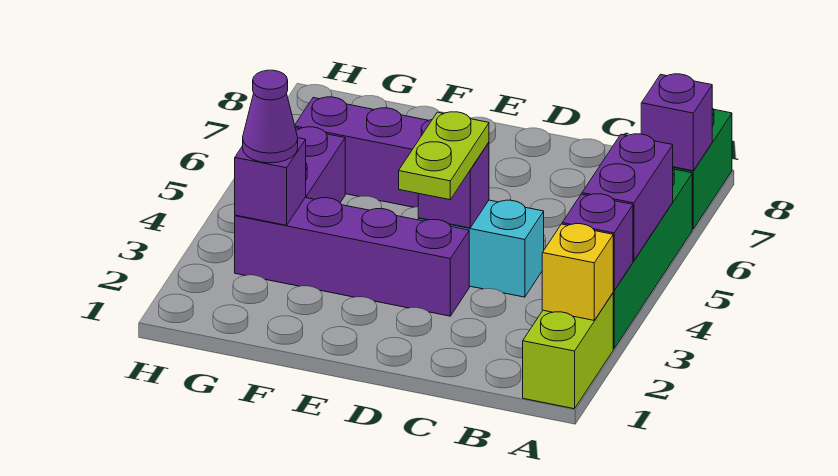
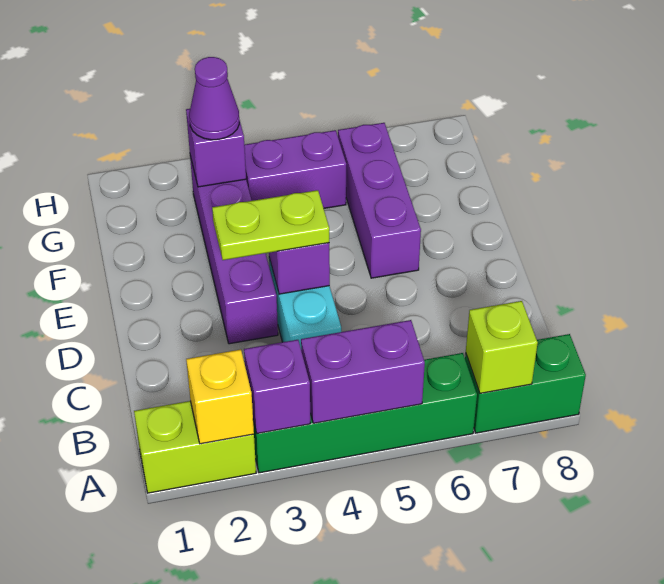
purple 1x1 brick [641,74,712,171] -> lime 1x1 brick [466,301,538,393]

